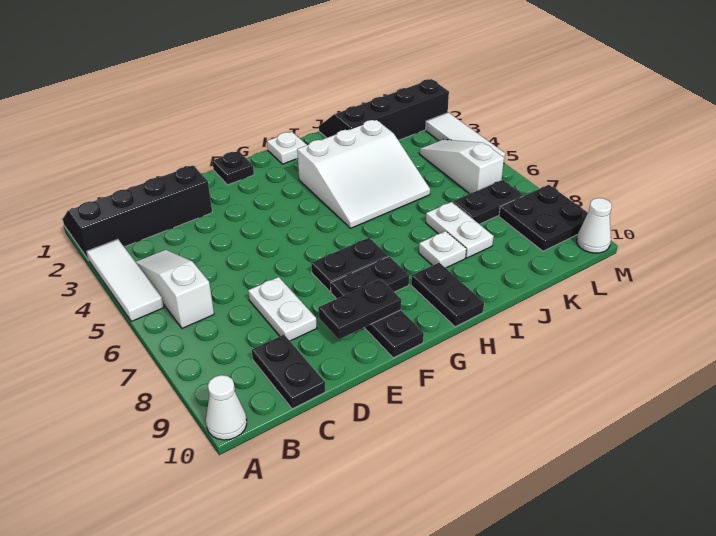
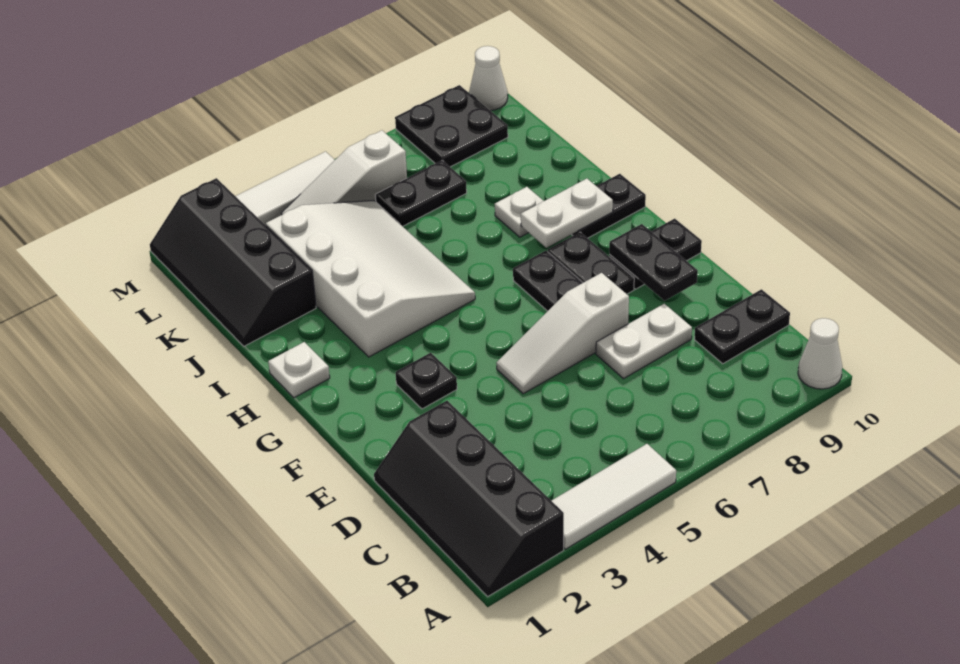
white 1x3 slope [136,250,214,328] -> white 1x3 slope moved to [496,273,629,394]
black 1x1 plate [212,151,254,185] -> black 1x1 plate moved to [396,353,457,409]
white 3x3 slope [297,120,430,228] -> white 3x4 slope [266,201,475,357]
white 1x2 plate [426,202,494,258] -> white 1x2 plate moved to [521,179,613,248]
black 1x2 plate [453,180,523,224] -> black 1x2 plate turned to [375,160,467,226]

